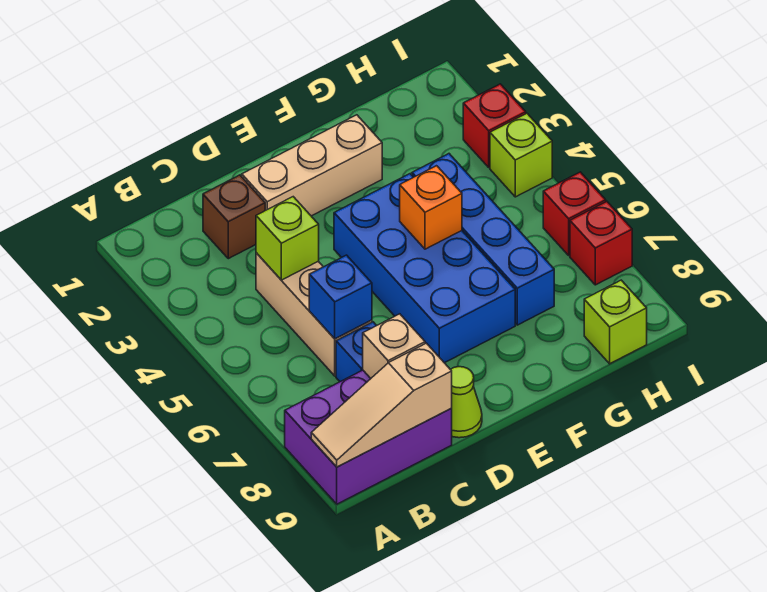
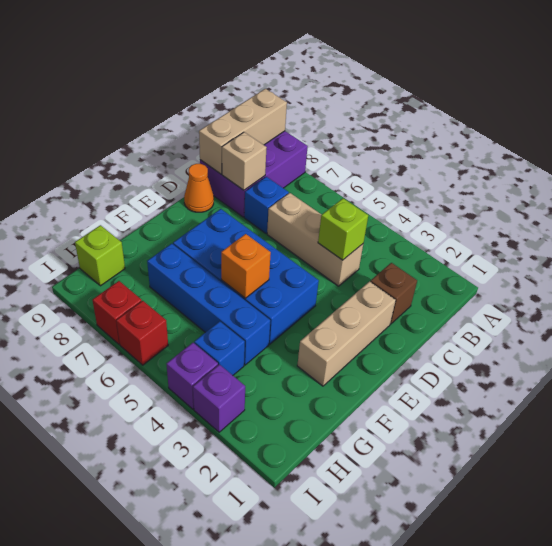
tan 1x3 slope [311,343,452,467] -> tan 1x3 brick [199,89,287,174]
blue 1x1 brick [309,255,372,339] -> blue 1x1 brick moved to [194,321,245,375]
lime 1x1 cone [450,367,482,438] -> orange 1x1 cone [184,164,214,212]
red 1x1 brick [463,84,526,167] -> purple 1x1 brick [193,364,245,432]
lime 1x1 brick [490,113,552,197] -> purple 1x1 brick [167,343,218,409]

